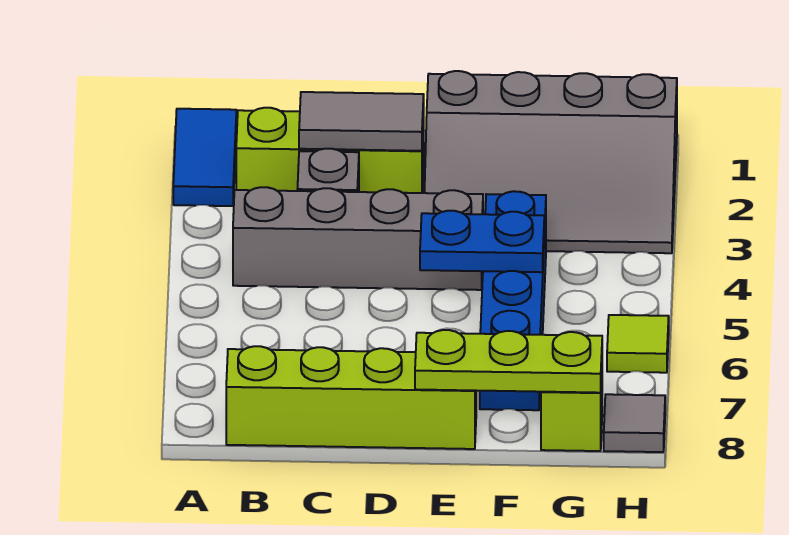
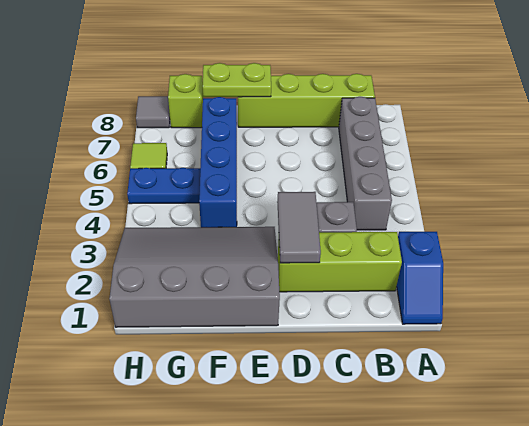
blue 1x2 tile [173,109,236,206] -> blue 1x2 slope [397,232,443,324]
grey 1x4 brick [233,187,483,290] -> grey 1x4 brick turned to [339,97,392,230]
grey 1x2 tile [299,92,424,151] -> grey 1x2 tile turned to [277,192,321,263]
blue 1x2 plate [420,211,544,272] -> blue 1x2 plate moved to [127,168,200,204]
lime 1x3 plate [415,330,602,393] -> lime 1x2 plate [203,63,271,97]

